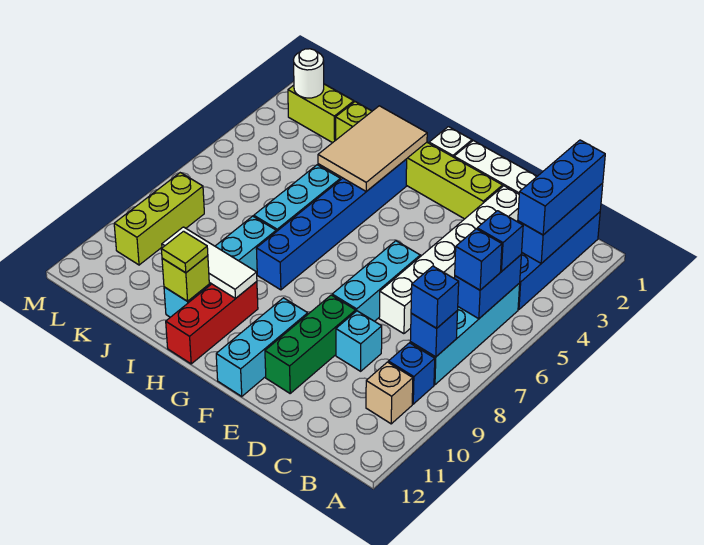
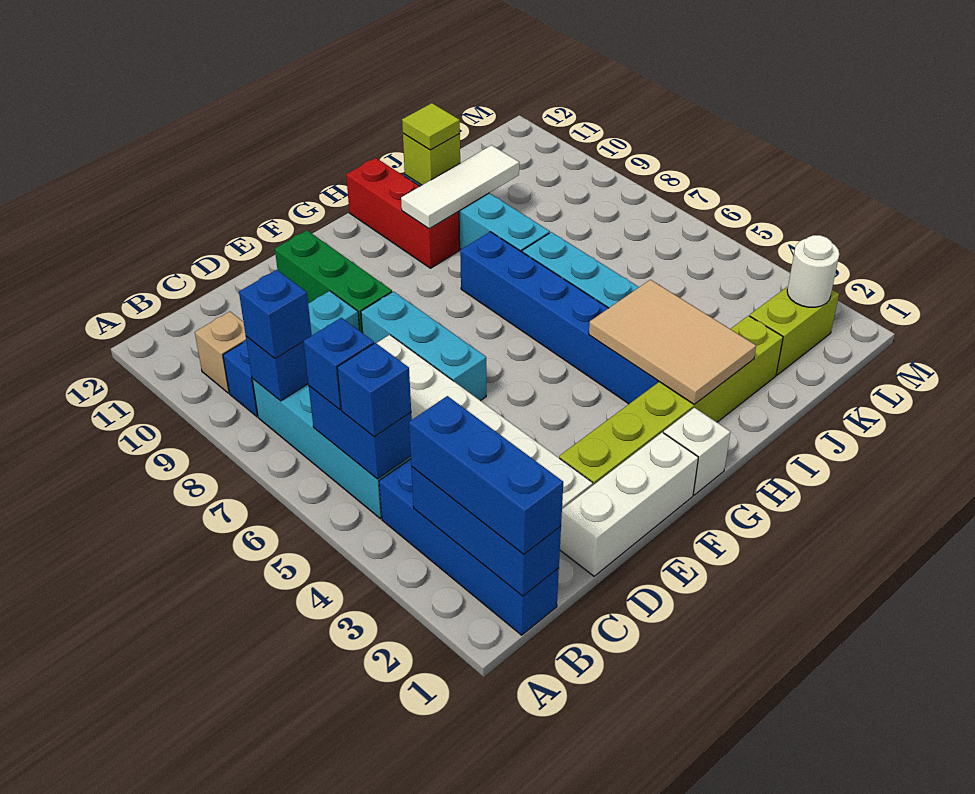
cyan 1x3 brick [216,298,308,396] -> none
lime 1x3 brick [114,173,204,265] -> none

